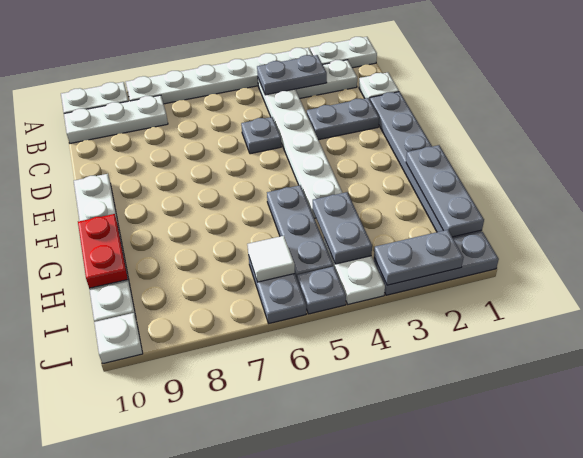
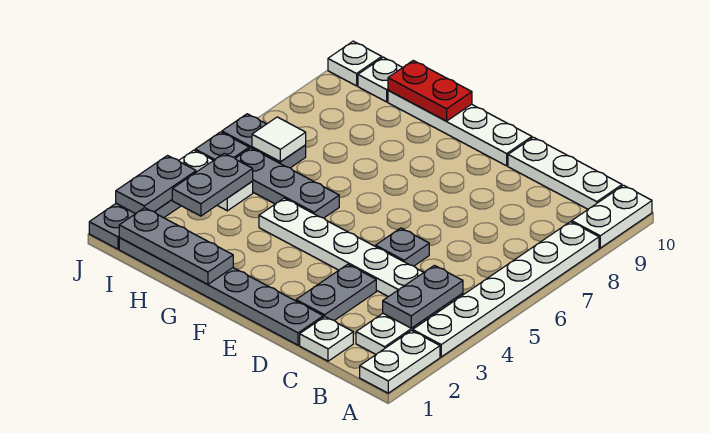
white 1x3 plate [64,95,168,143] -> white 1x3 plate turned to [508,137,622,209]
grey 1x2 plate [313,192,372,264] -> grey 1x2 plate turned to [172,153,253,216]

